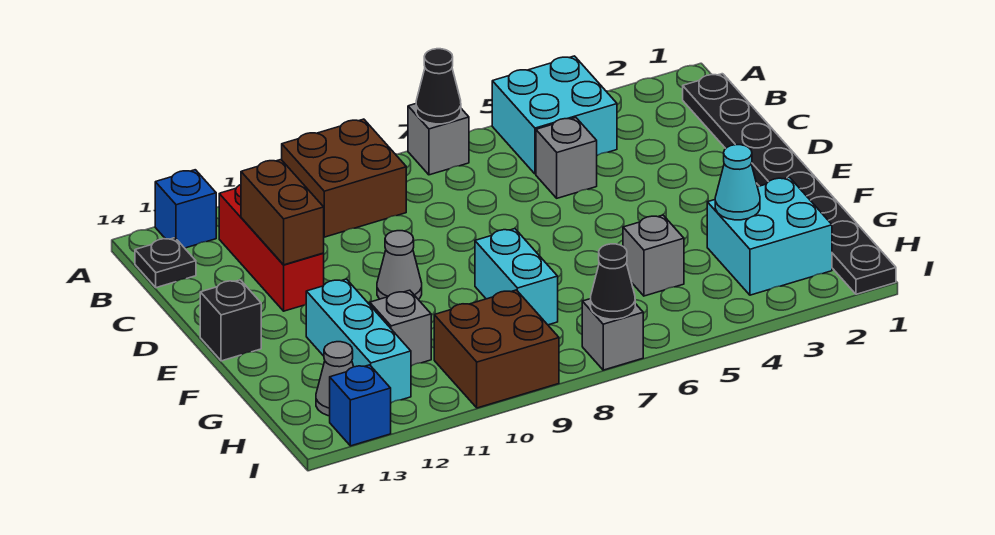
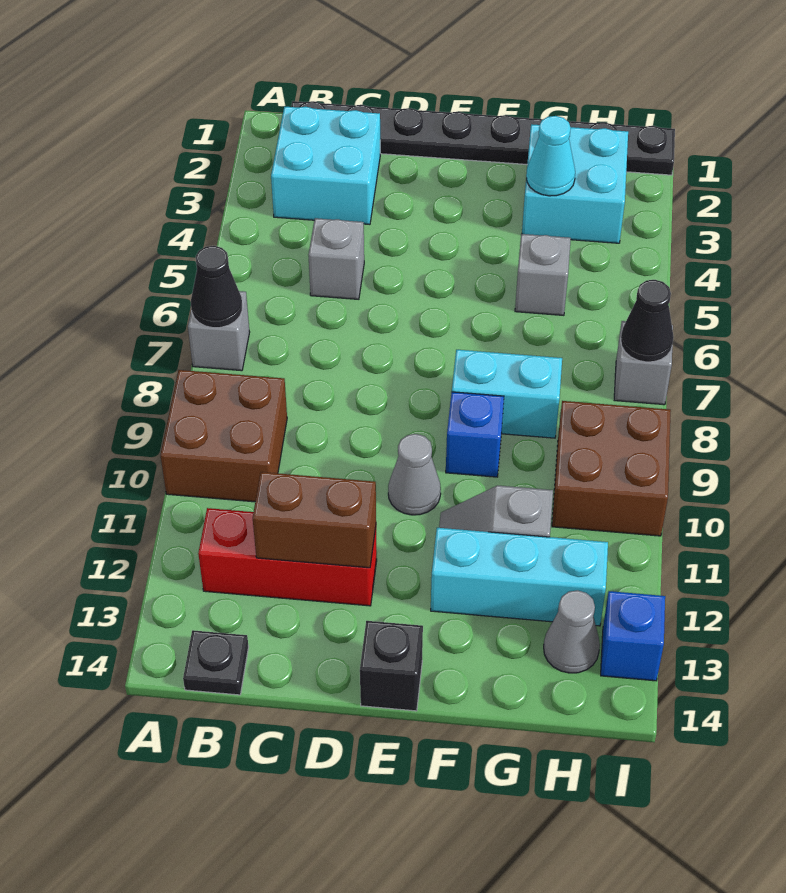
cyan 2x2 brick [492,56,617,174] -> cyan 2x2 brick moved to [271,107,380,224]
blue 1x1 brick [155,170,216,248] -> blue 1x1 brick moved to [446,392,504,477]

